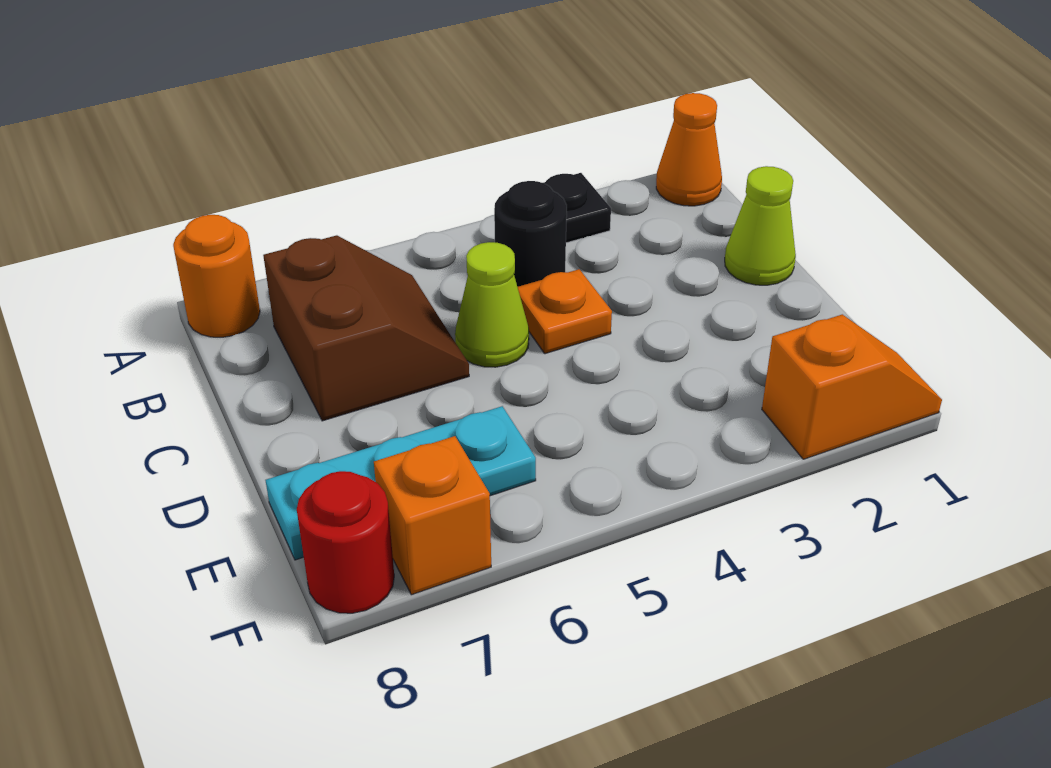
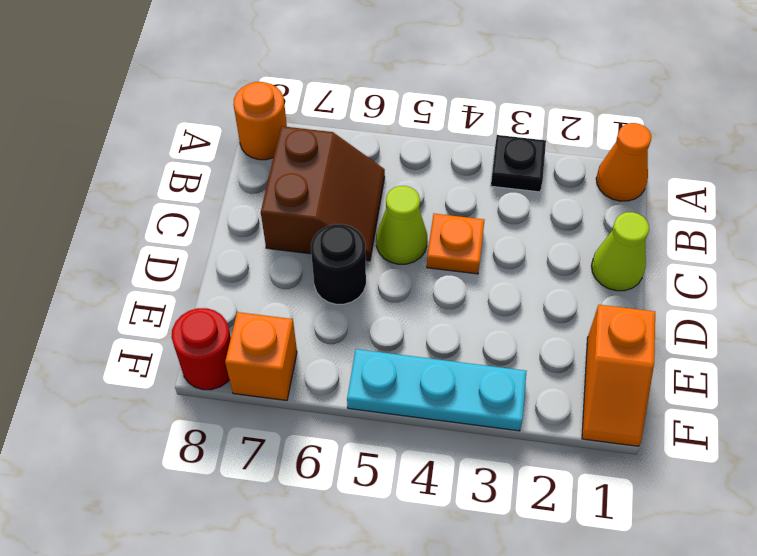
black 1x1 round brick [494,181,567,287] -> black 1x1 round brick moved to [311,224,366,304]
cyan 1x3 plate [266,406,536,560] -> cyan 1x3 plate moved to [347,349,527,431]
orange 1x2 slope [762,315,942,459] -> orange 1x2 slope turned to [582,305,655,446]

